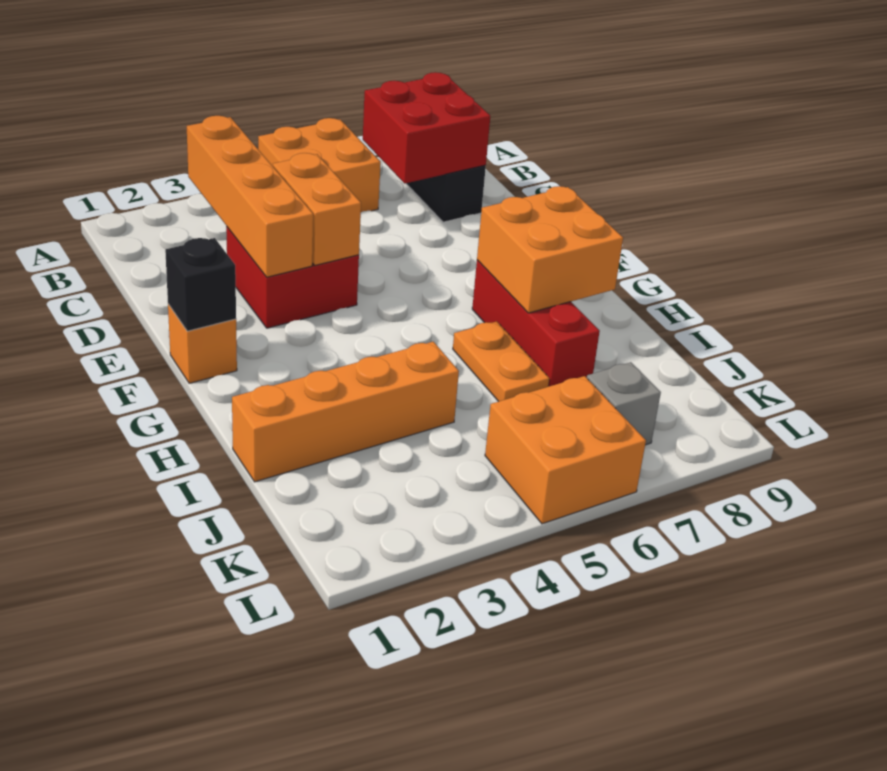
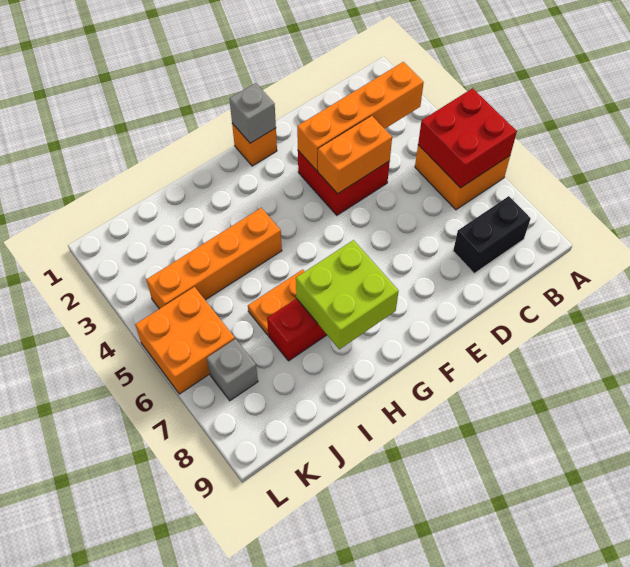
red 2x2 brick [363,72,490,183] -> red 2x2 brick moved to [418,88,517,188]
black 1x1 brick [165,238,236,331] -> grey 1x1 brick [229,83,276,143]
orange 2x2 brick [477,186,623,313] -> lime 2x2 brick [296,240,399,349]
orange 1x4 brick [232,342,459,482] -> orange 1x4 brick turned to [146,208,282,309]

